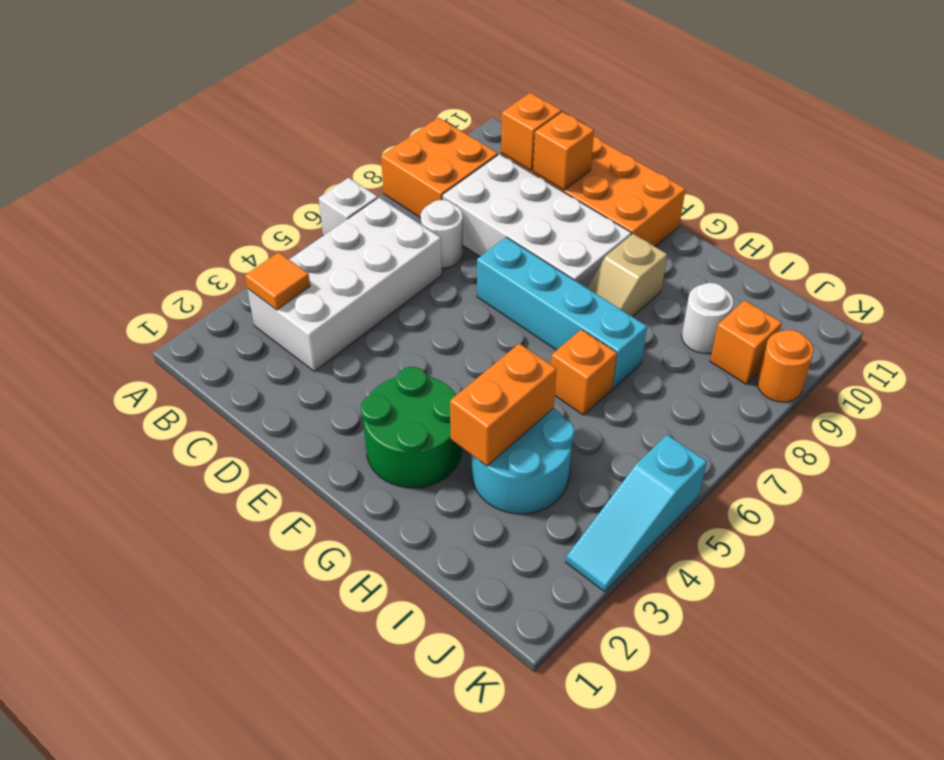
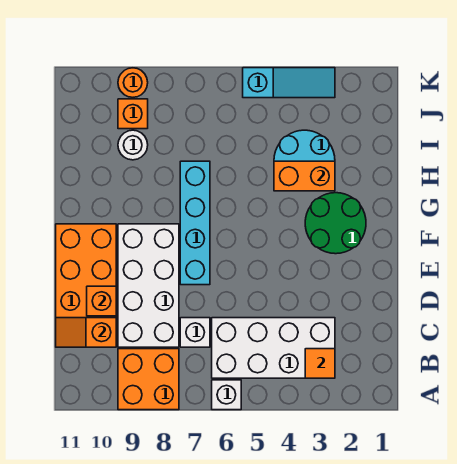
white 1x1 round brick [421,200,463,268] -> white 1x1 brick [180,318,210,347]
tan 1x2 slope [587,234,667,317] -> none
orange 1x1 brick [551,329,617,415] -> none

